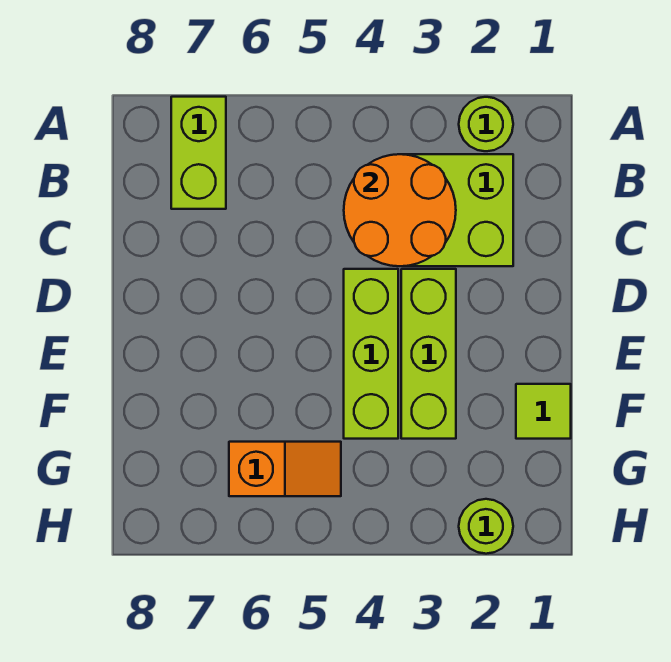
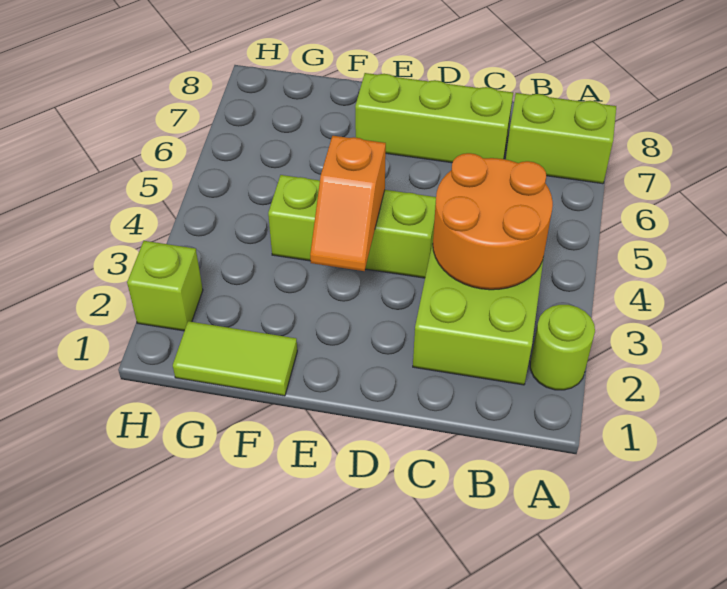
lime 1x3 brick [401,269,456,439] -> lime 1x3 brick moved to [355,73,513,163]
lime 1x1 tile [516,384,571,439] -> lime 1x2 tile [173,321,297,396]
orange 1x2 slope [229,442,341,496] -> orange 1x2 slope moved to [310,136,386,271]
lime 1x1 round brick [459,499,513,554] -> lime 1x1 brick [127,241,203,331]

